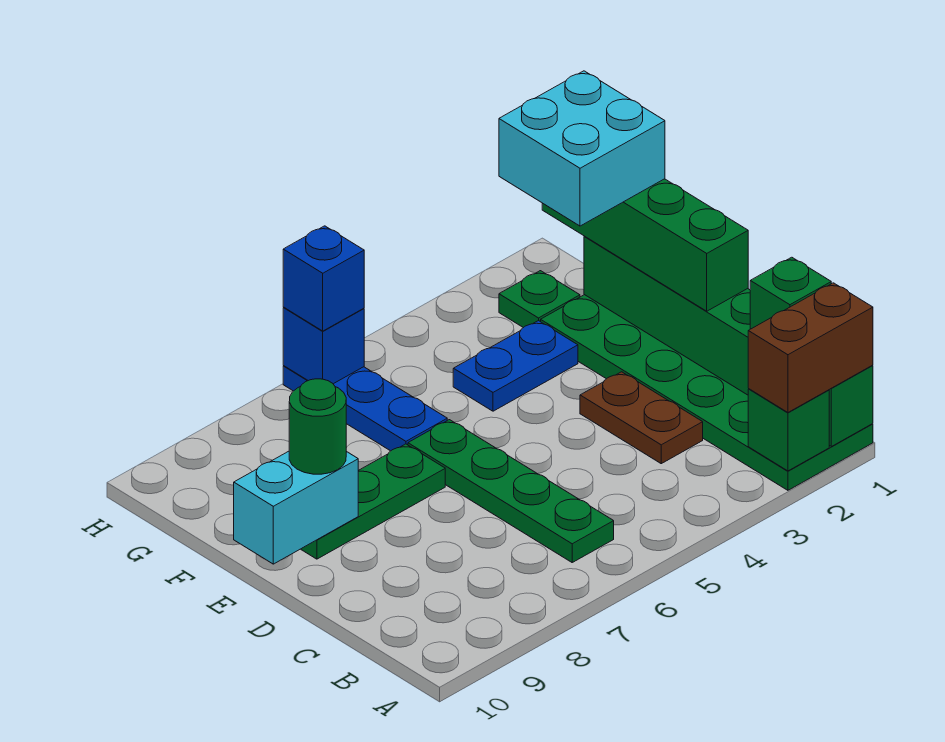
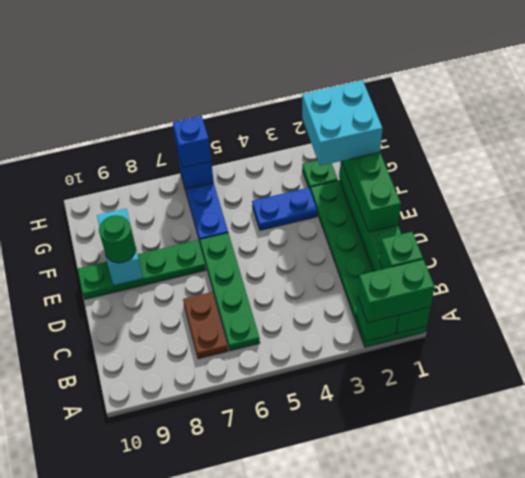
brown 1x2 brick [748,283,873,412] -> green 1x2 brick [358,259,435,323]
brown 1x2 plate [580,372,703,464] -> brown 1x2 plate moved to [183,292,228,359]
green 1x3 plate [301,444,445,559] -> green 1x4 plate [77,240,206,299]
cyan 1x2 brick [234,451,358,564] -> cyan 1x2 brick turned to [97,208,143,286]

